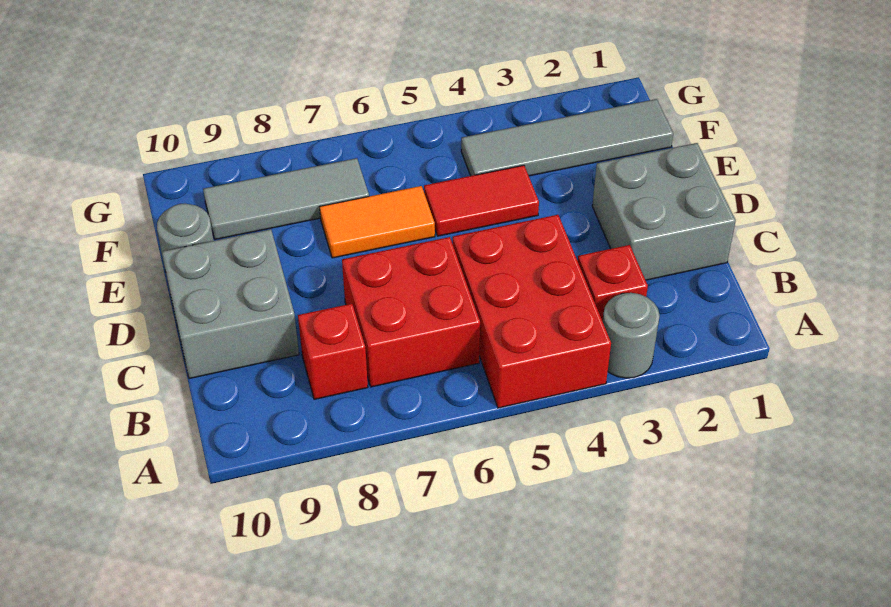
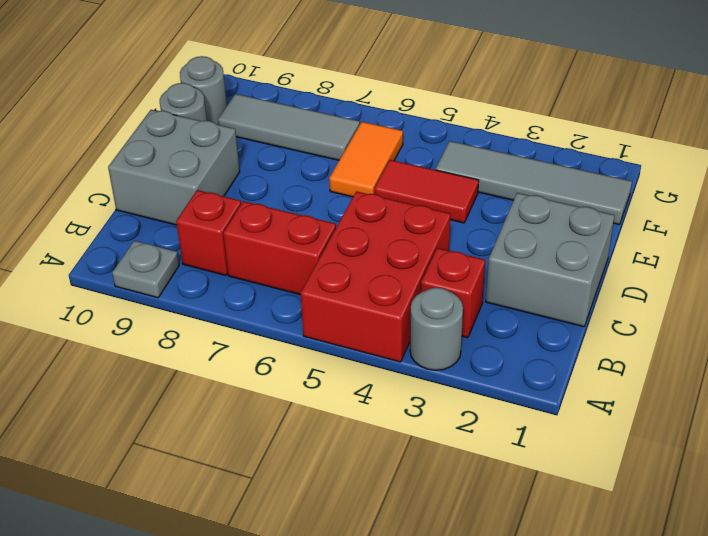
none -> grey 1x1 plate [112,241,179,298]
red 2x2 brick [342,237,480,387] -> red 1x2 brick [223,201,336,295]
orange 1x2 tile [320,186,435,258] -> orange 1x2 tile turned to [329,122,403,197]
none -> grey 1x1 round brick [180,56,227,125]

